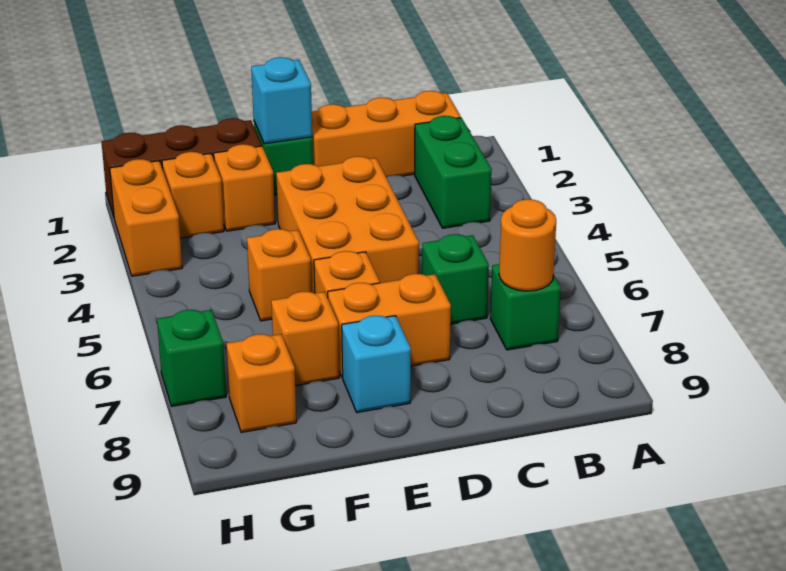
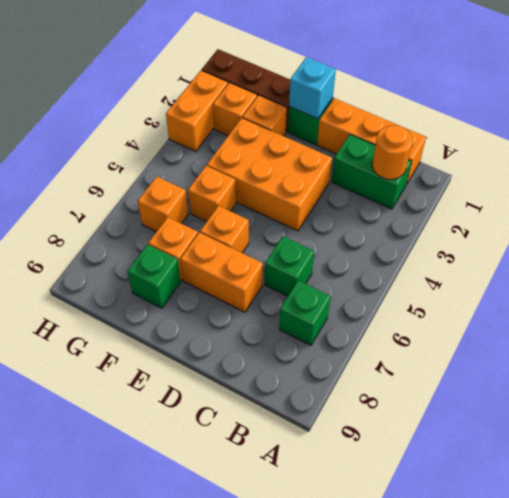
green 1x2 brick [415,116,492,228] -> green 1x2 brick turned to [332,135,412,209]
orange 1x1 round brick [499,199,556,291] -> orange 1x1 round brick moved to [372,125,412,179]
orange 2x3 brick [276,156,419,293] -> orange 2x3 brick turned to [207,118,332,231]
cyan 1x1 brick [342,315,411,413] -> none
orange 1x1 brick [226,334,296,432] -> orange 1x1 brick moved to [138,177,188,232]
green 1x1 brick [157,310,226,406] -> green 1x1 brick moved to [127,244,181,308]

